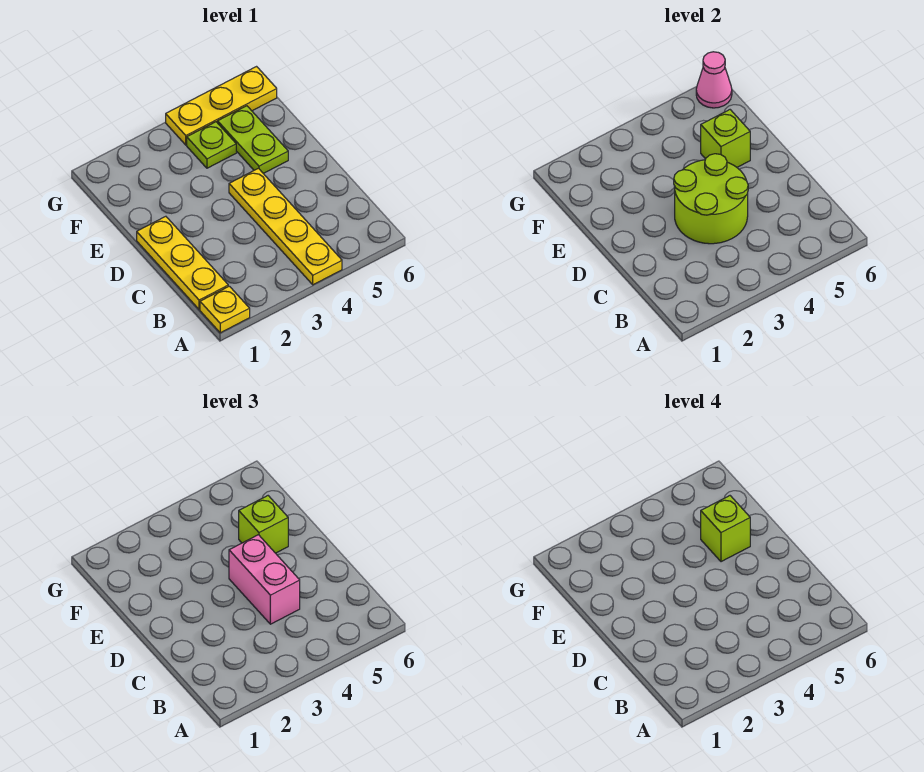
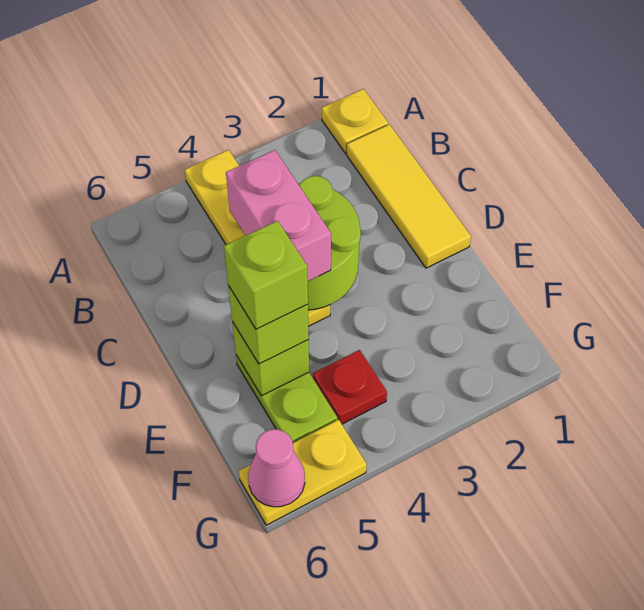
yellow 1x3 plate [137,216,228,309] -> yellow 1x3 tile [347,124,471,268]
lime 1x1 plate [187,122,236,168] -> red 1x1 plate [313,350,387,424]
yellow 1x3 plate [166,67,277,145] -> yellow 1x2 plate [239,420,367,525]

